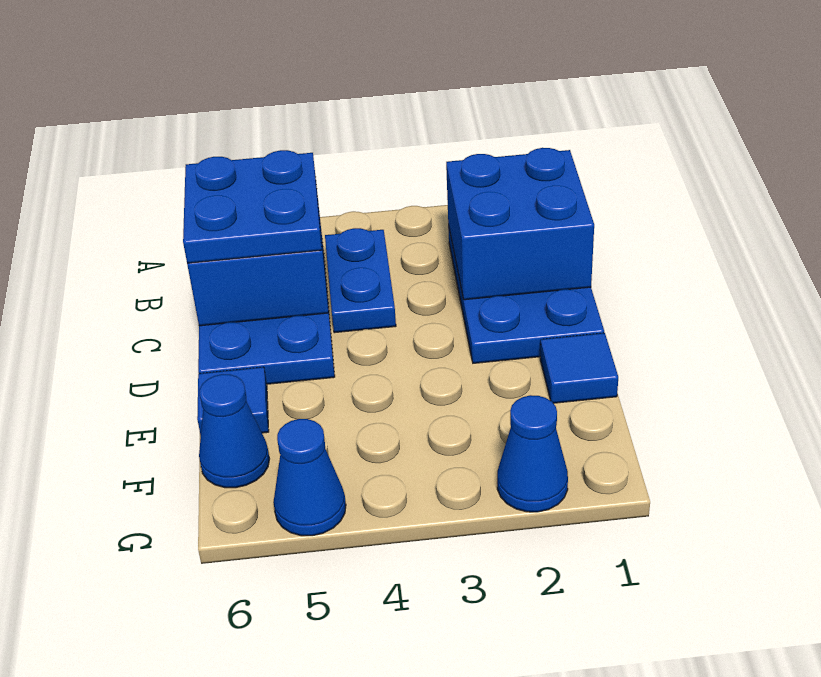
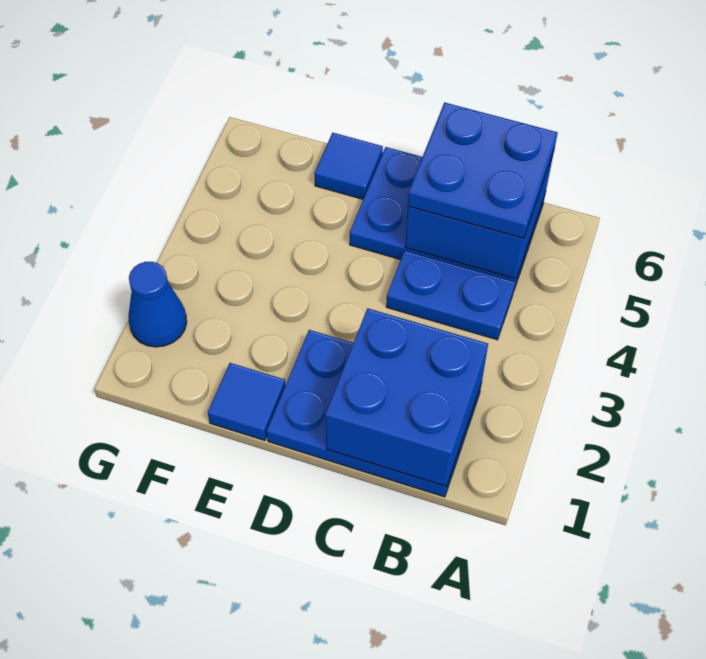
blue 1x1 cone [199,374,269,488] -> none
blue 1x1 cone [273,419,346,536] -> none

